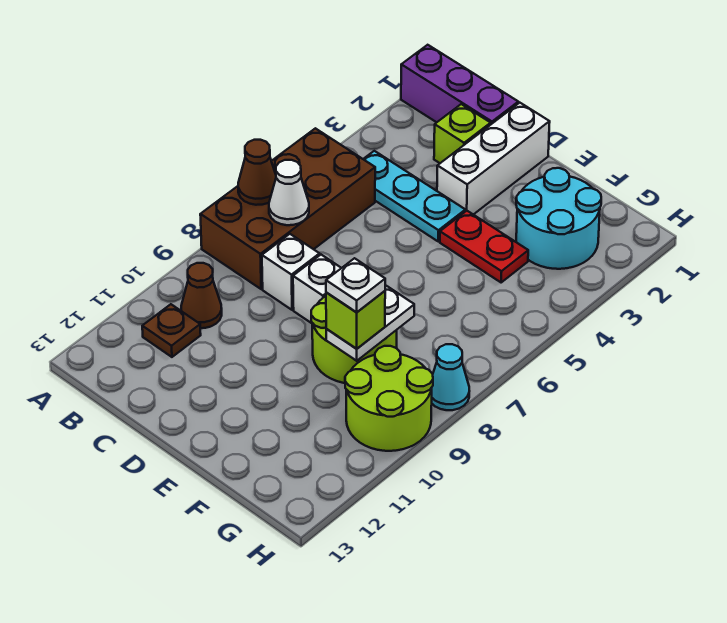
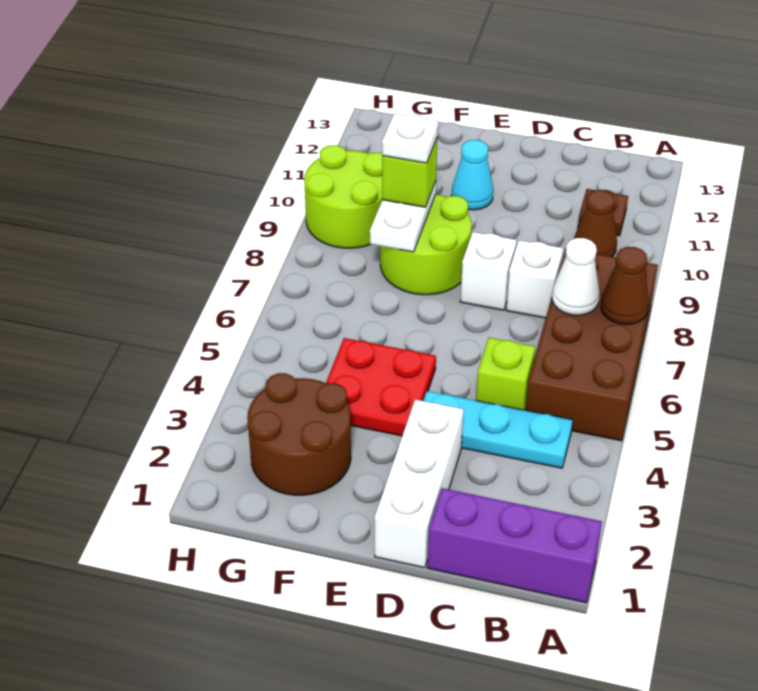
lime 1x1 brick [434,104,491,163] -> lime 1x1 brick moved to [476,338,535,410]
red 1x2 plate [440,211,528,282] -> red 2x2 plate [326,338,436,436]
cyan 2x2 round brick [516,168,601,269] -> brown 2x2 round brick [247,373,351,495]
cyan 1x1 cone [432,344,469,410] -> cyan 1x1 cone moved to [452,140,493,210]

